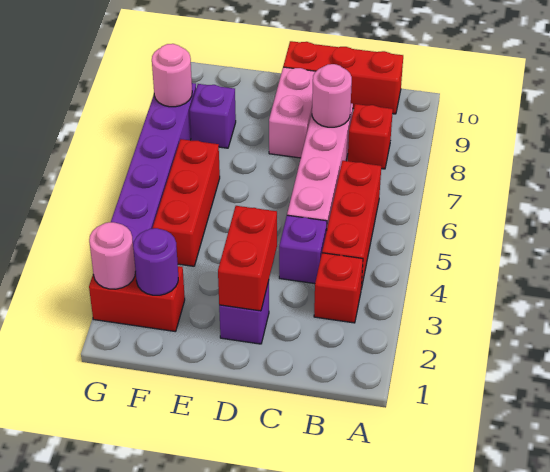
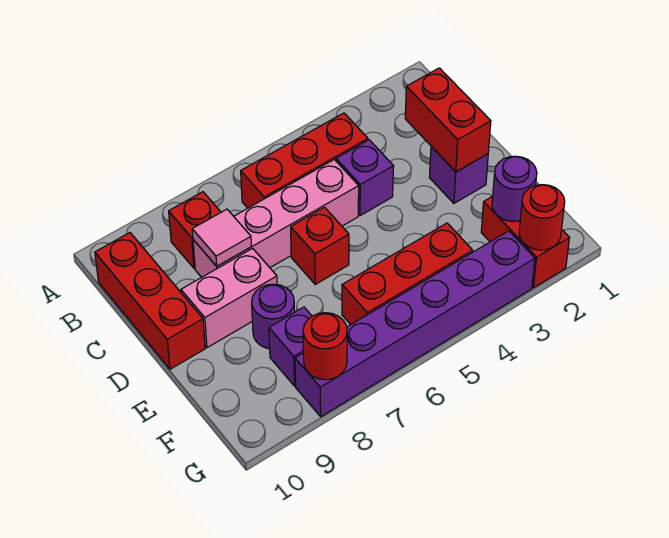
red 1x1 brick [314,253,363,323] -> red 1x1 brick moved to [291,207,349,284]
pink 1x1 round brick [312,64,352,127] -> pink 1x1 tile [192,209,251,266]
red 1x2 brick [218,206,277,311] -> red 1x2 brick turned to [405,68,491,172]
none -> purple 1x1 round brick [252,284,295,349]
pink 1x1 round brick [89,222,136,289] -> red 1x1 round brick [519,185,565,250]
pink 1x1 round brick [152,44,192,107] -> red 1x1 round brick [303,313,347,380]

